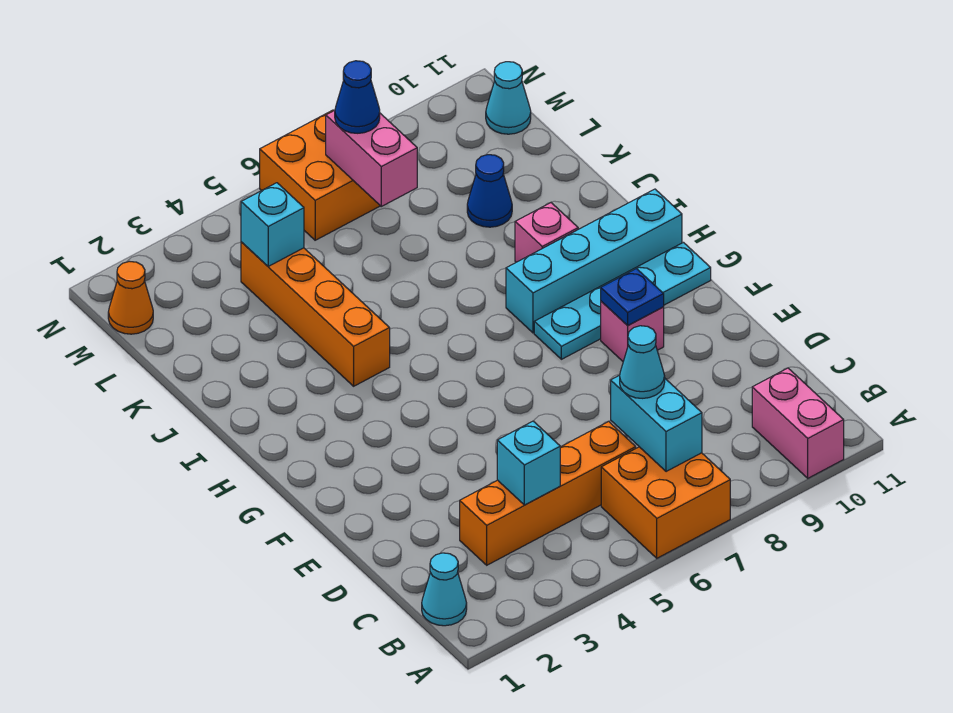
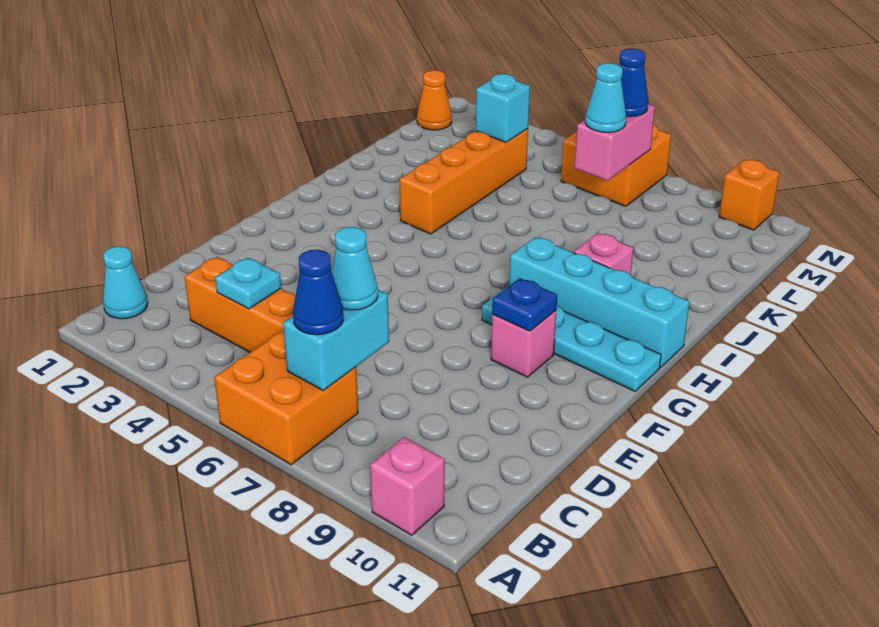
pink 1x2 brick [752,368,844,478] -> pink 1x1 brick [370,437,445,535]
cyan 1x1 brick [497,421,560,505] -> cyan 1x1 plate [215,258,281,309]
blue 1x1 cone [467,155,512,227] -> blue 1x1 cone moved to [293,250,343,335]
cyan 1x1 cone [486,62,531,134] -> cyan 1x1 cone moved to [585,63,626,132]
none -> orange 1x1 brick [719,160,779,230]

